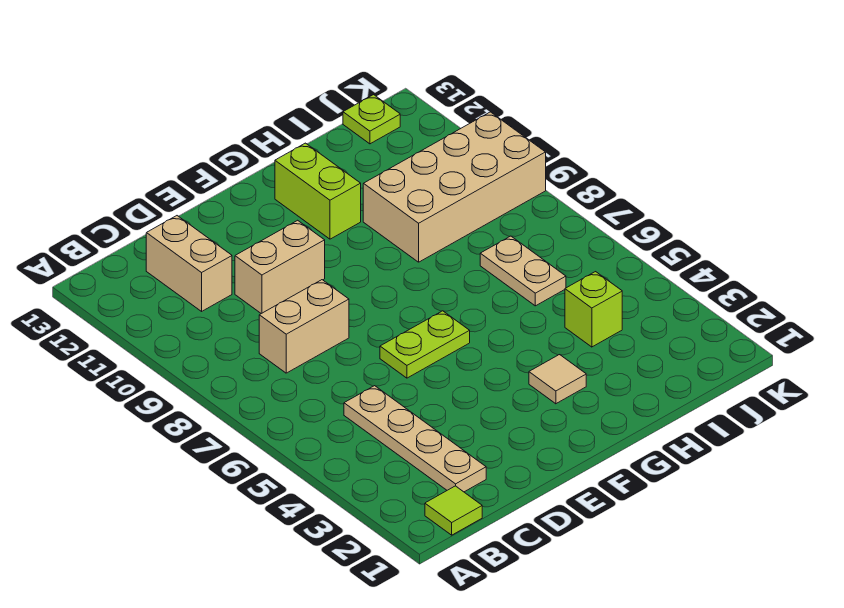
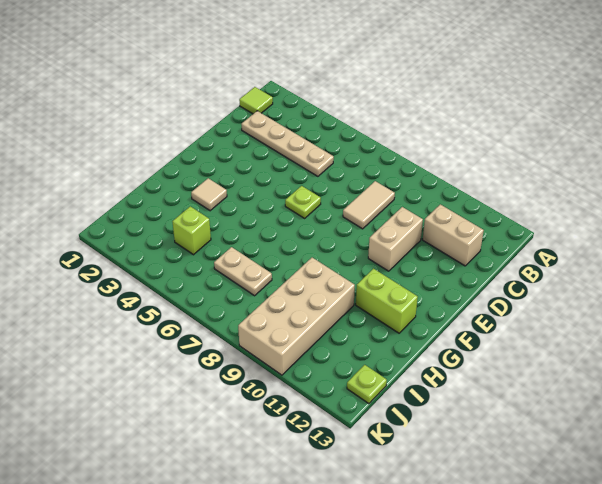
tan 1x2 brick [259,280,349,373] -> tan 1x2 tile [343,181,395,229]
lime 1x2 plate [380,311,470,378] -> lime 1x1 plate [285,186,321,218]

